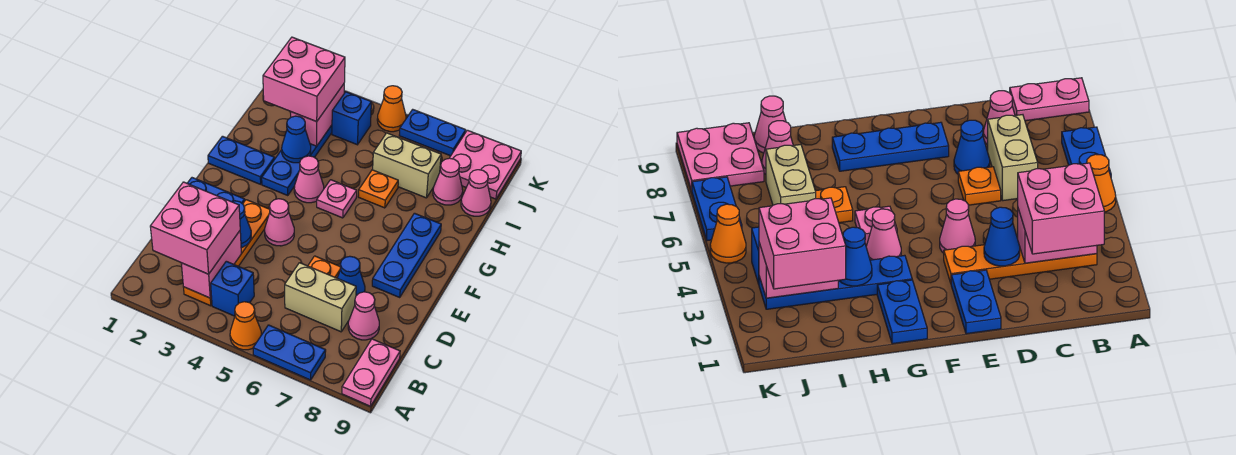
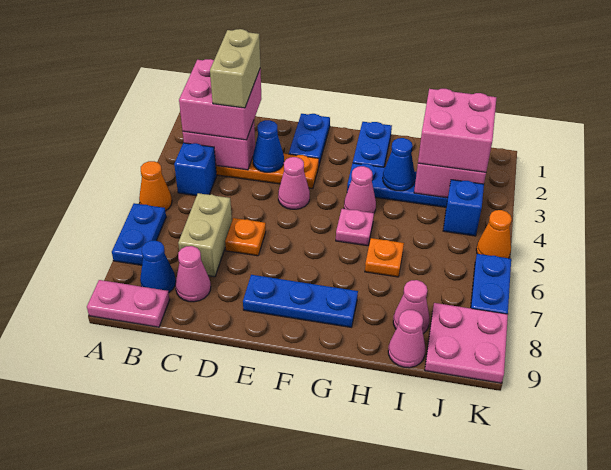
blue 1x1 cone [337,256,365,296] -> blue 1x1 cone moved to [140,241,176,293]
tan 1x2 brick [373,133,441,198] -> tan 1x2 brick moved to [210,29,260,108]

